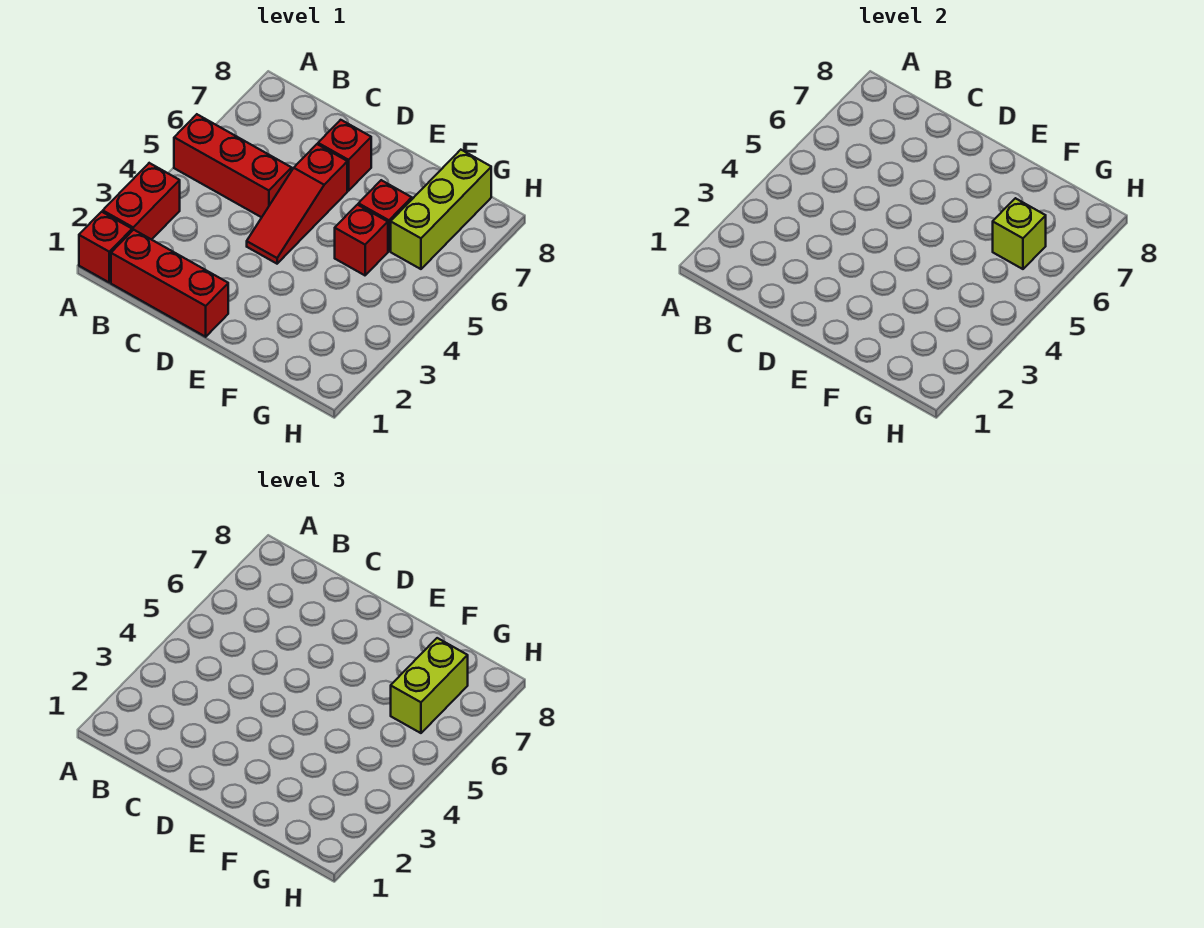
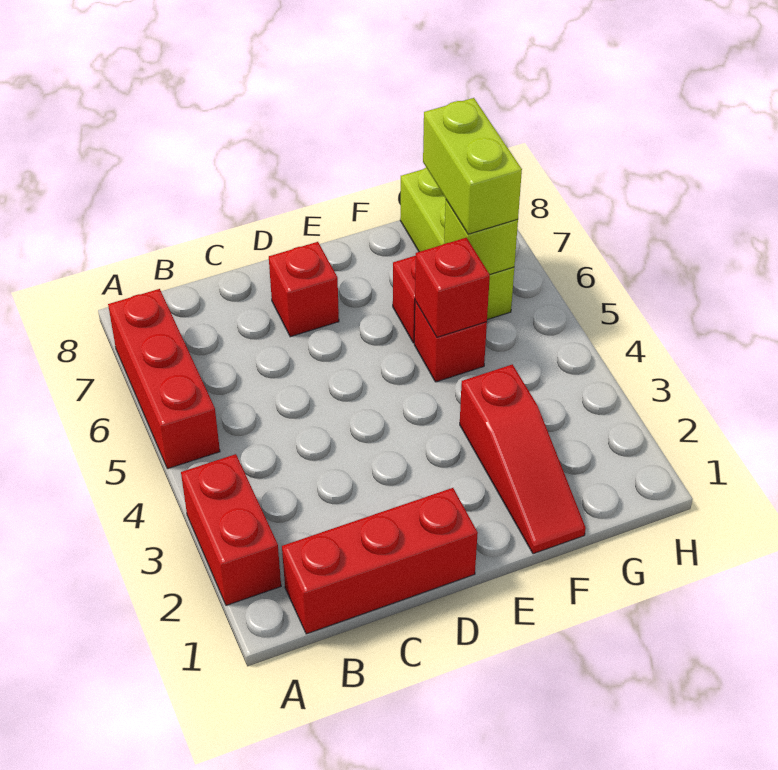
red 1x1 brick [79,212,132,282] -> red 1x1 brick moved to [415,238,490,337]
red 1x3 brick [174,114,292,217] -> red 1x3 brick turned to [108,289,220,469]
red 1x3 slope [247,144,347,264] -> red 1x3 slope moved to [460,364,586,554]

